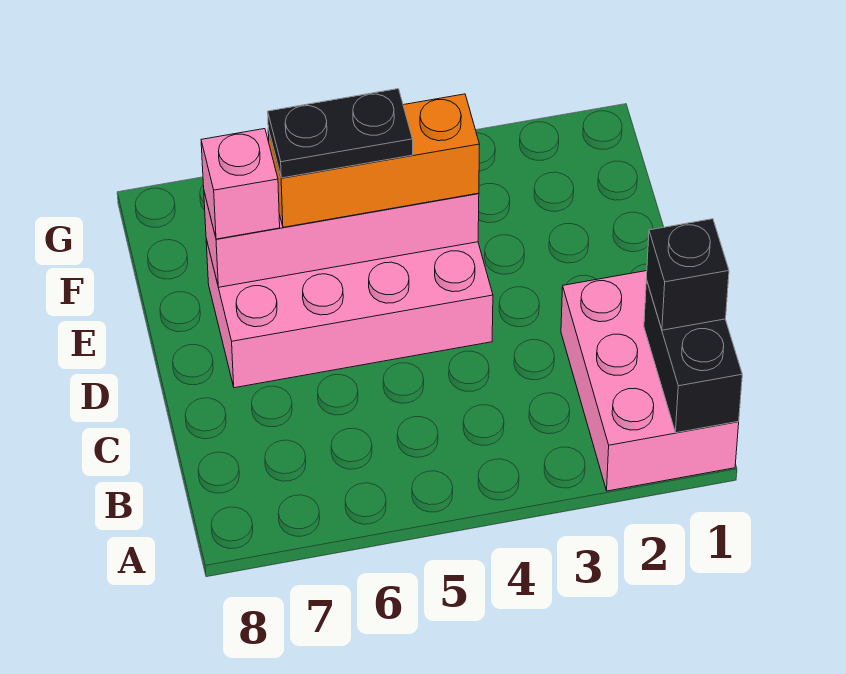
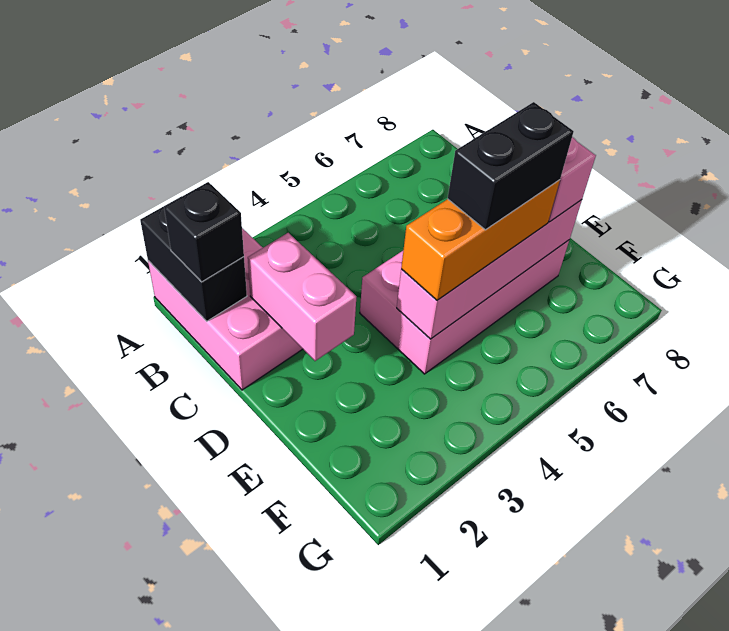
none -> pink 1x2 brick [248,233,356,361]
black 1x2 plate [268,89,413,178] -> black 1x2 brick [448,102,574,230]

